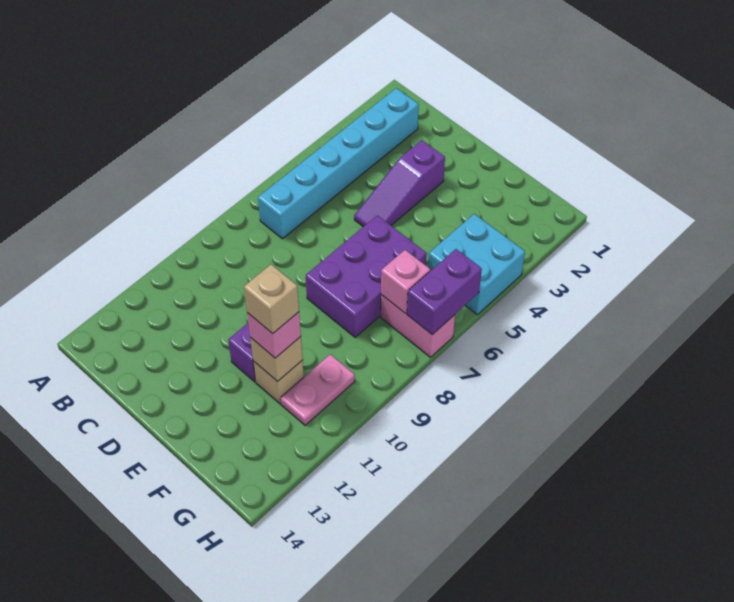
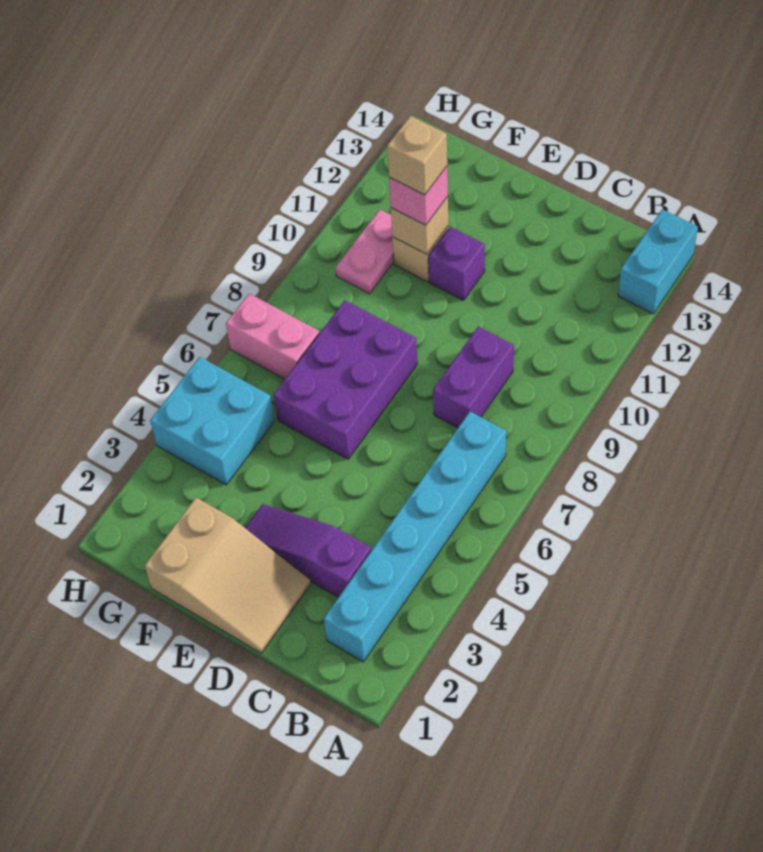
none -> cyan 1x2 brick [618,209,698,314]
none -> tan 2x3 slope [145,498,311,653]
purple 1x3 slope [354,140,445,227] -> purple 1x3 slope turned to [245,504,372,597]
pink 1x1 brick [381,250,430,314] -> none
purple 1x2 brick [407,249,482,335] -> purple 1x2 brick moved to [433,327,514,428]

